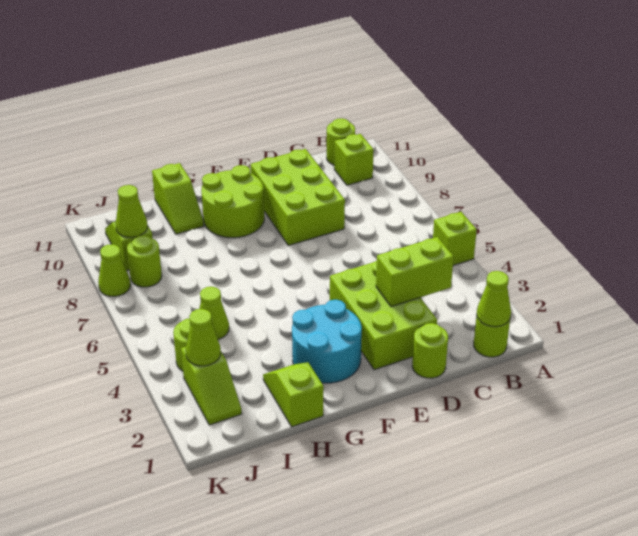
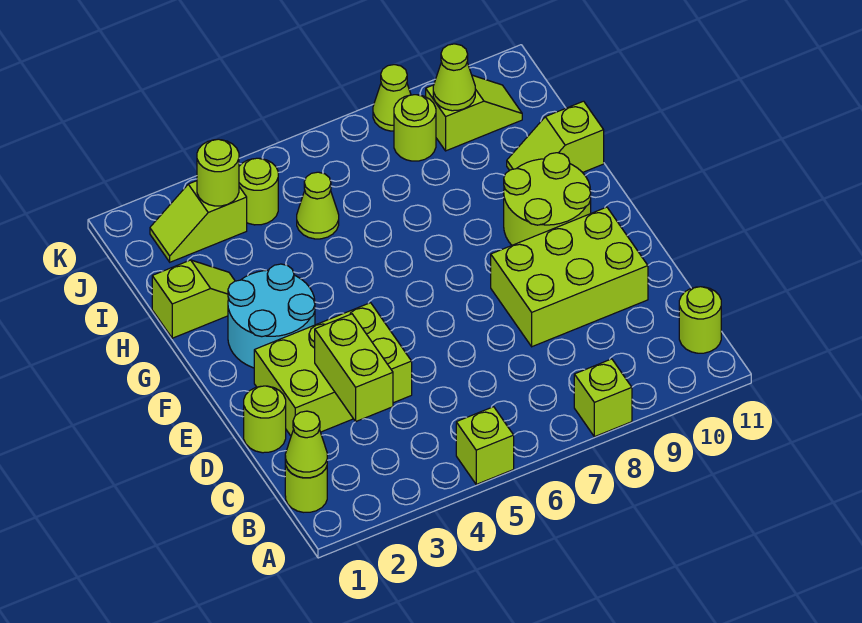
lime 1x1 brick [334,134,374,185] -> lime 1x1 brick moved to [574,359,632,437]
lime 1x1 cone [186,309,221,366] -> lime 1x1 round brick [197,139,239,206]

